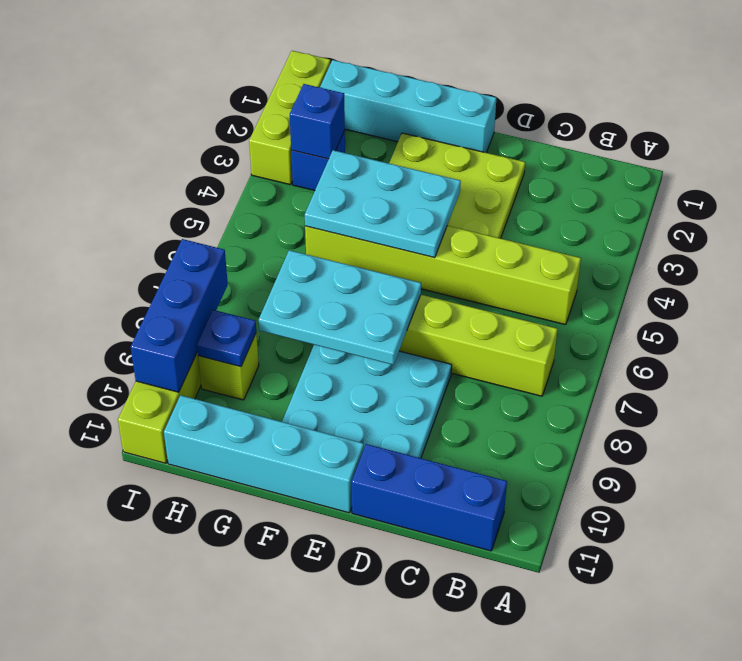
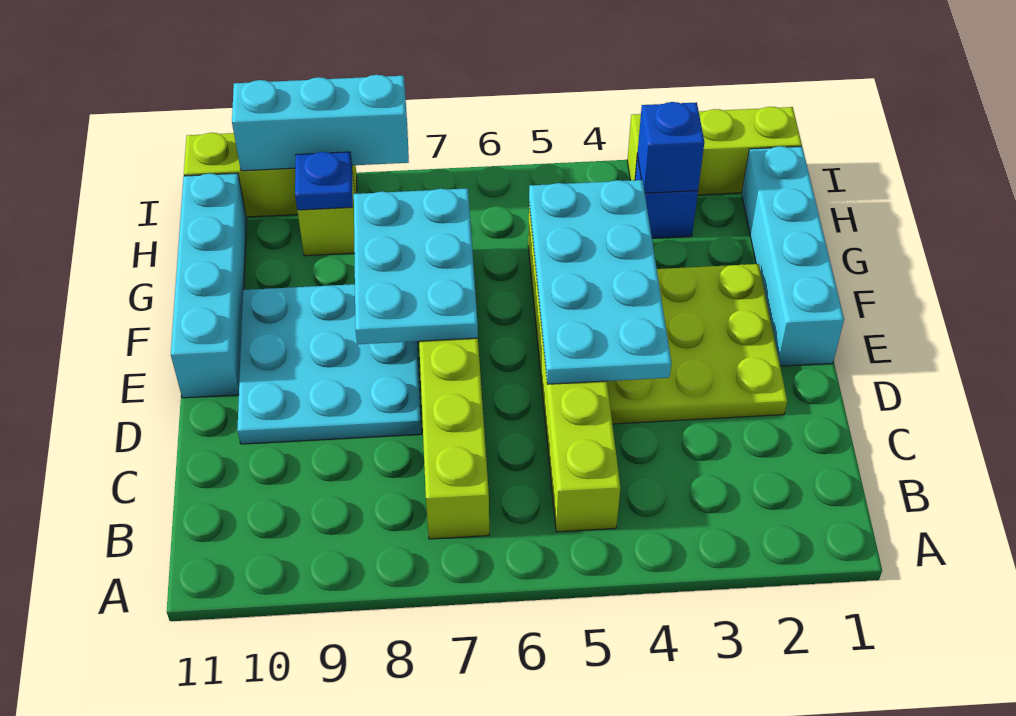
blue 1x3 brick [352,444,507,551] -> none
cyan 2x3 plate [305,150,461,258] -> cyan 2x4 plate [529,180,671,384]
blue 1x3 brick [131,239,228,392] -> cyan 1x3 brick [232,75,409,171]

